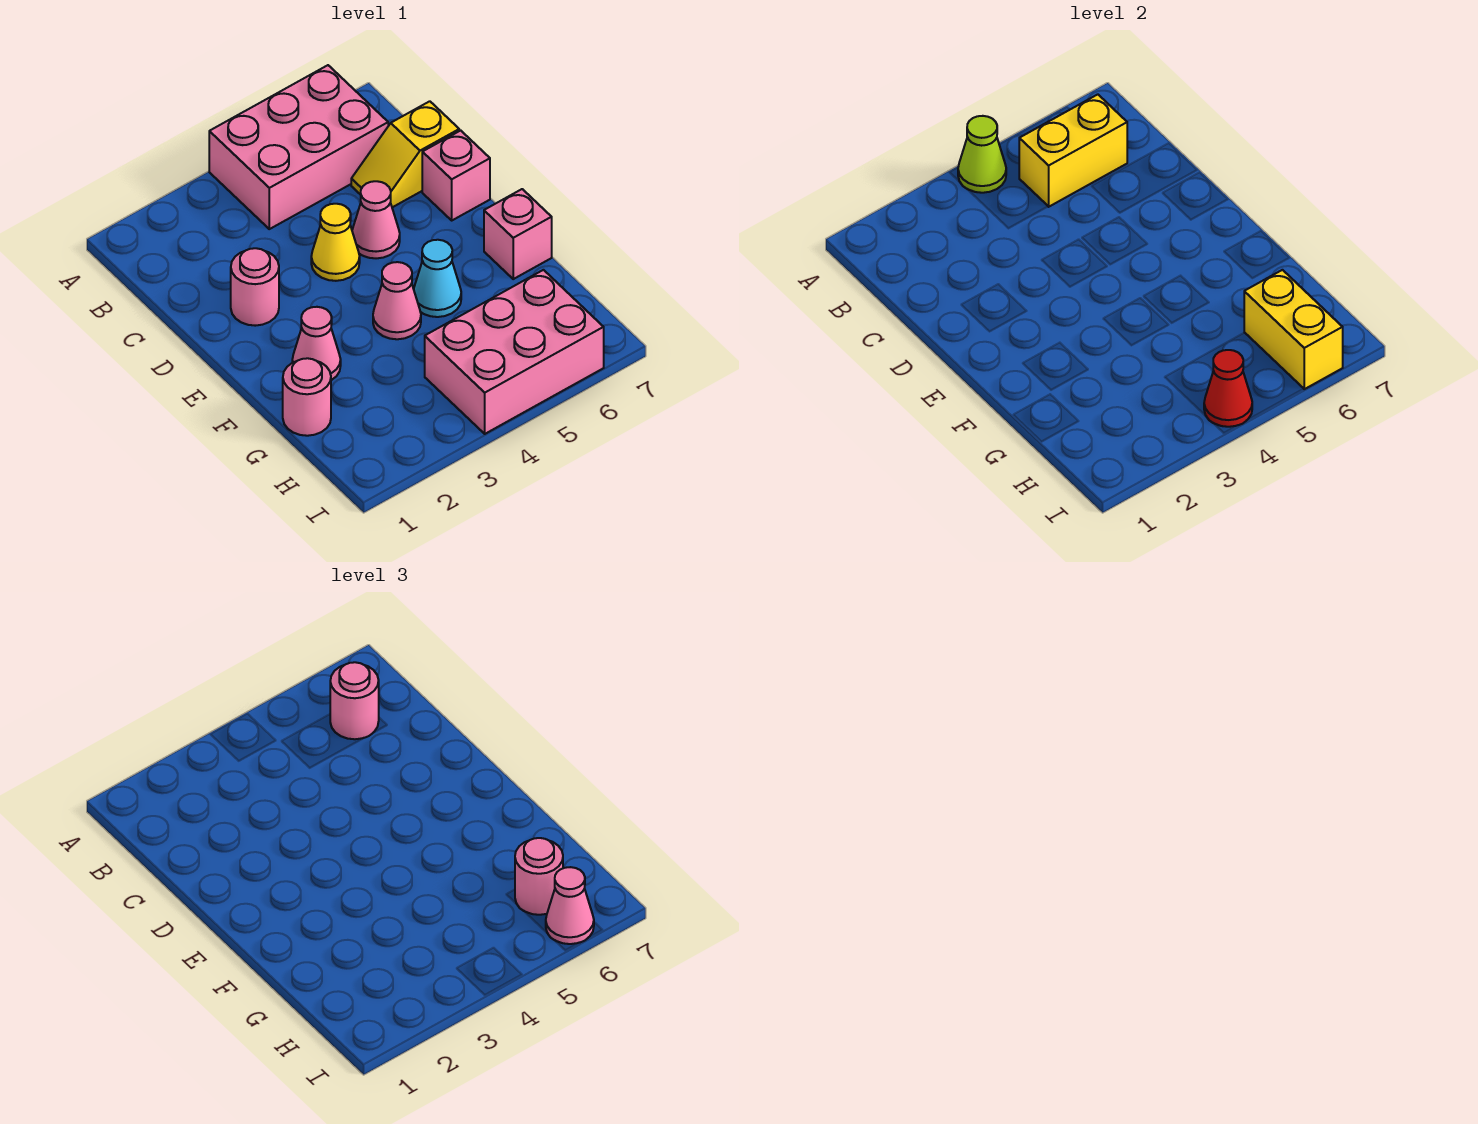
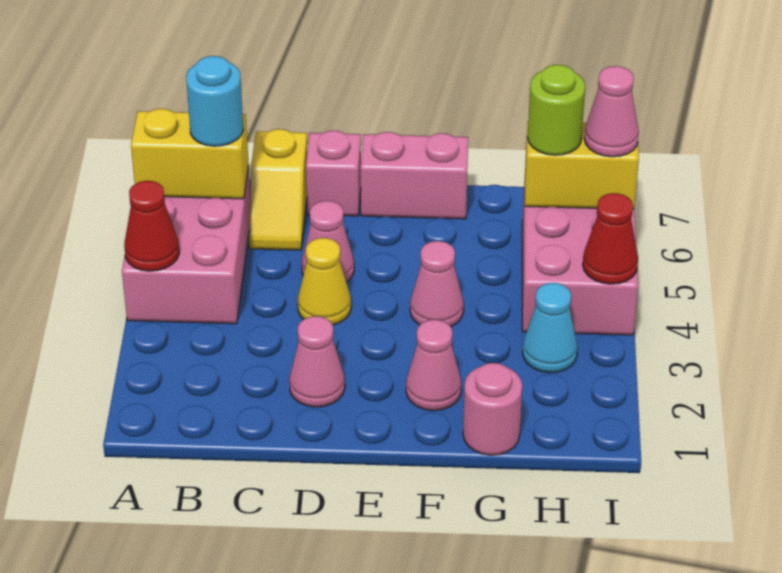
lime 1x1 cone [958,116,1006,193] -> red 1x1 cone [124,181,179,271]
yellow 1x2 brick [1019,94,1127,207] -> yellow 1x2 brick turned to [131,109,249,199]
pink 1x1 round brick [330,662,379,739] -> cyan 1x1 round brick [186,56,243,146]
pink 1x1 round brick [231,248,279,326] -> pink 1x1 cone [289,316,345,407]
cyan 1x1 cone [414,240,461,317] -> cyan 1x1 cone moved to [522,283,578,373]
pink 1x1 brick [484,189,552,279] -> pink 1x2 brick [361,132,468,219]
pink 1x1 round brick [515,838,563,915] -> lime 1x1 round brick [528,65,585,155]

